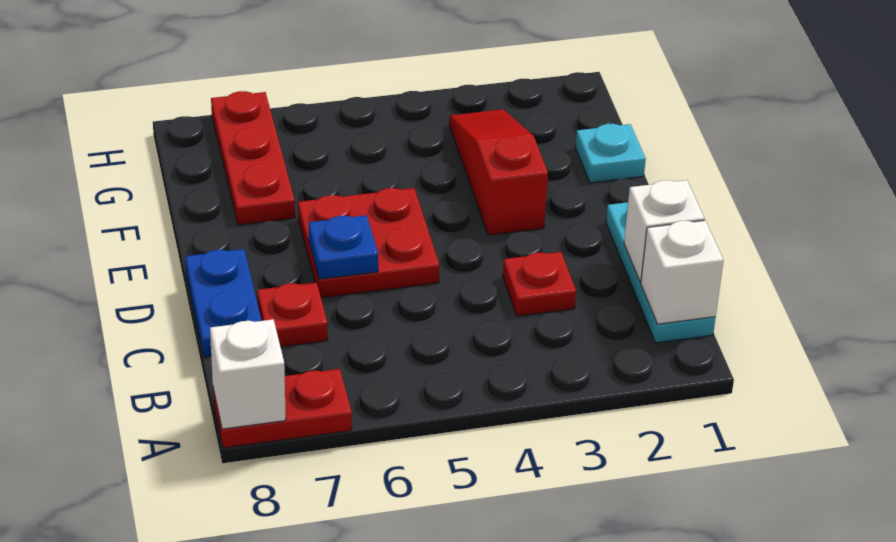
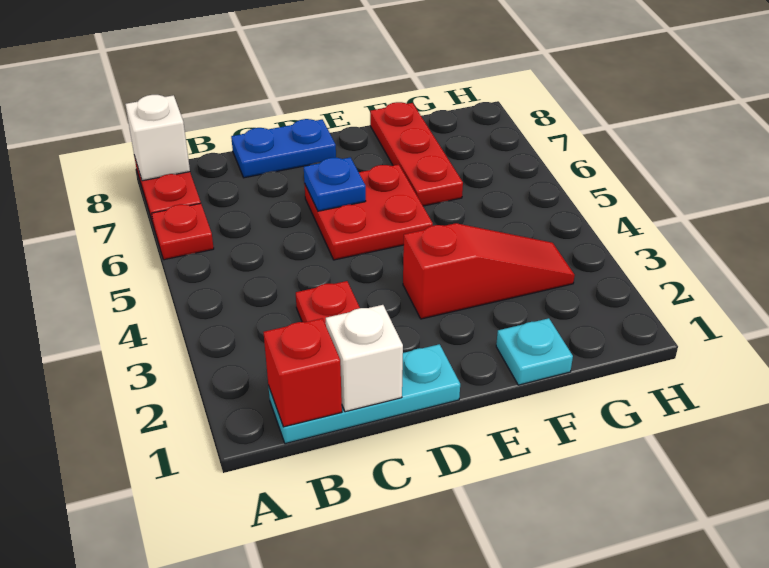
white 1x1 brick [641,220,724,324] -> red 1x1 brick [264,318,342,427]
red 1x1 plate [257,282,328,347] -> red 1x1 plate moved to [152,203,214,260]
red 1x3 plate [211,91,295,225] -> red 1x3 plate turned to [370,102,463,206]

